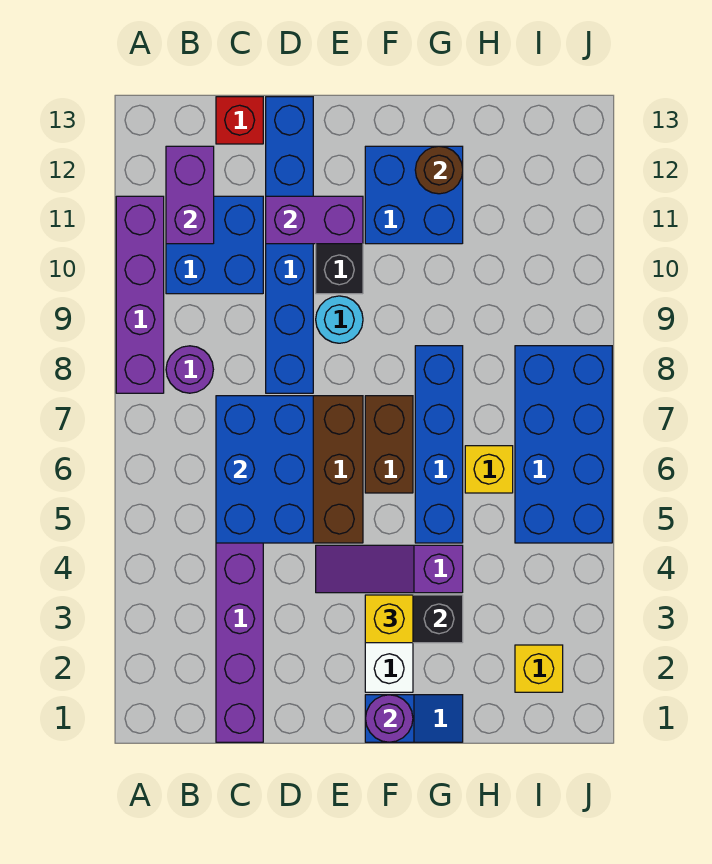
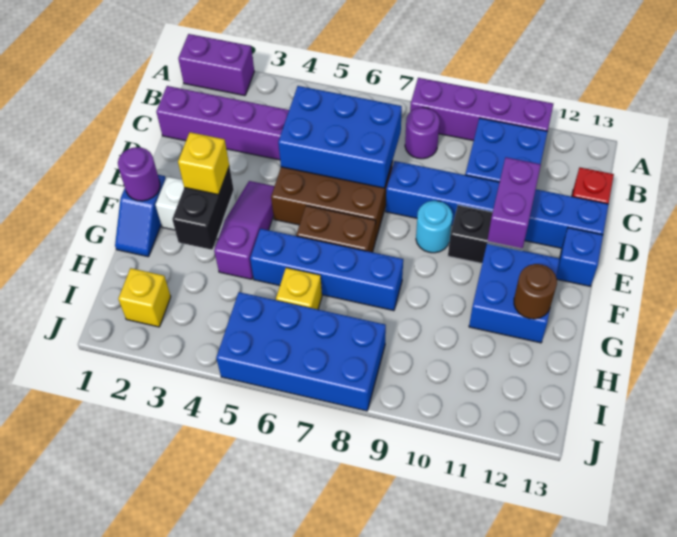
purple 1x2 brick [166,146,214,244] -> purple 1x2 brick moved to [178,34,254,96]
none -> blue 1x1 brick [556,228,603,286]

